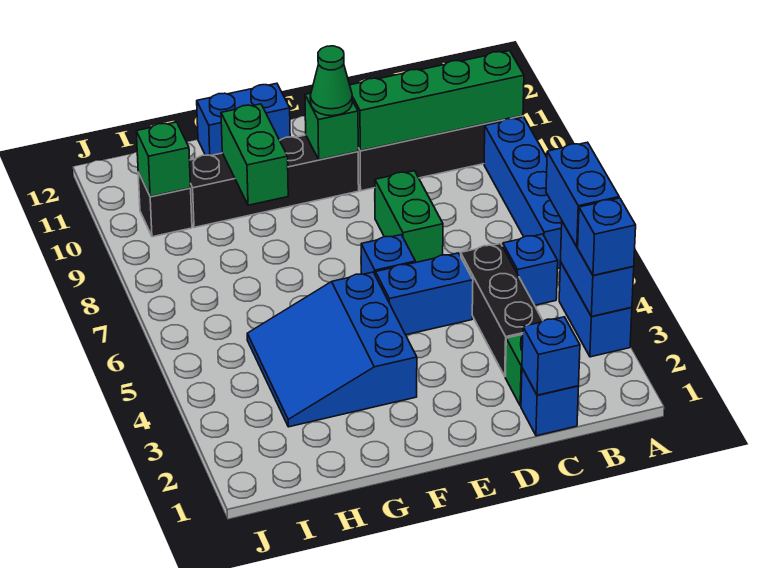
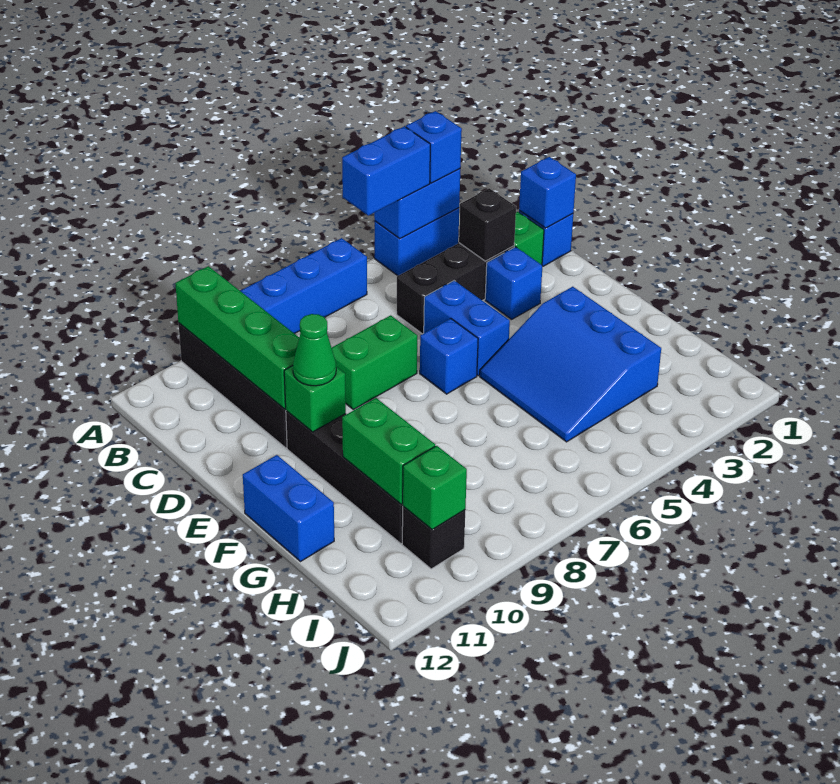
blue 1x1 brick [503,234,558,305] -> blue 1x1 brick moved to [485,247,542,319]
none -> black 1x1 brick [459,188,516,261]
blue 3x3 slope [247,272,417,427] -> blue 3x3 slope turned to [480,287,661,442]
green 1x2 brick [221,104,288,205] -> green 1x2 brick turned to [342,398,435,504]

